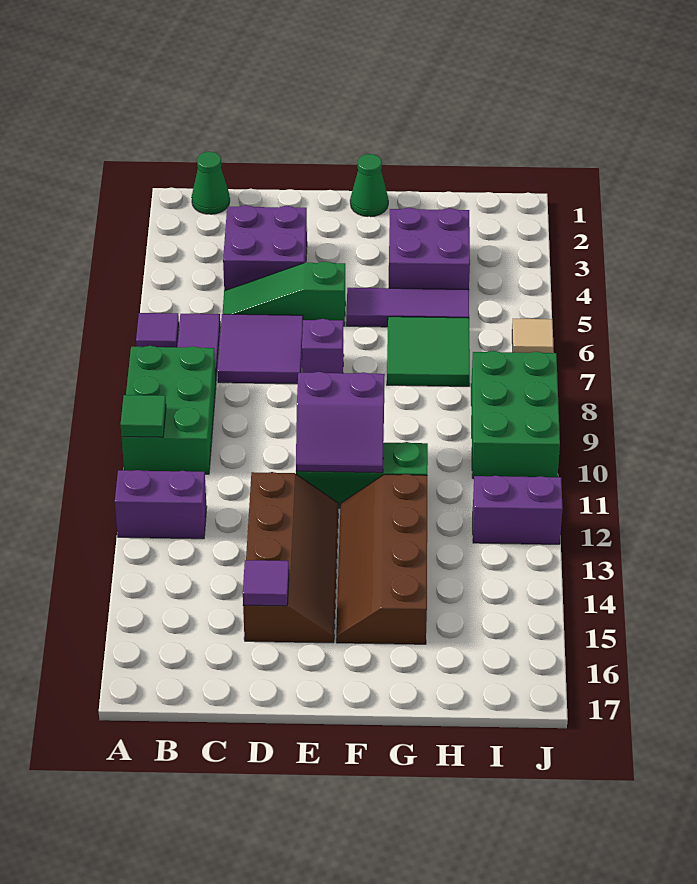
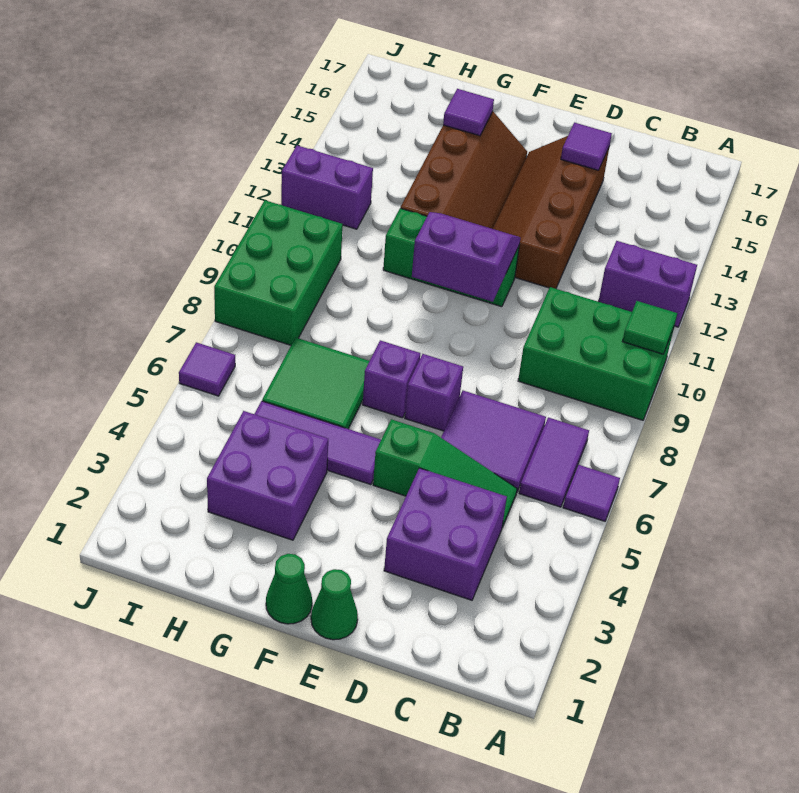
green 2x3 brick [122,346,216,474] -> green 2x3 brick turned to [518,287,674,420]
green 1x1 cone [192,152,230,214] -> green 1x1 cone moved to [311,569,358,640]
none -> purple 1x1 brick [363,340,420,418]
none -> purple 1x1 tile [443,89,494,136]
tan 1x1 tile [512,319,553,353] -> purple 1x1 tile [179,342,235,396]

